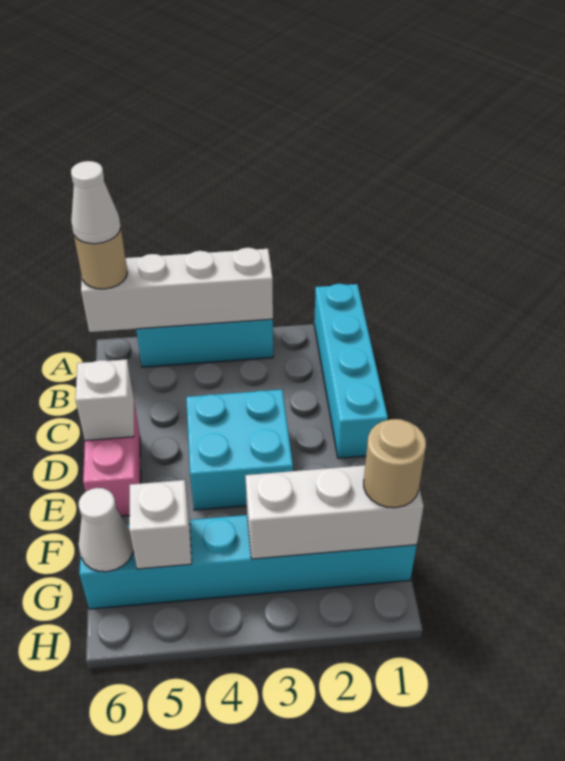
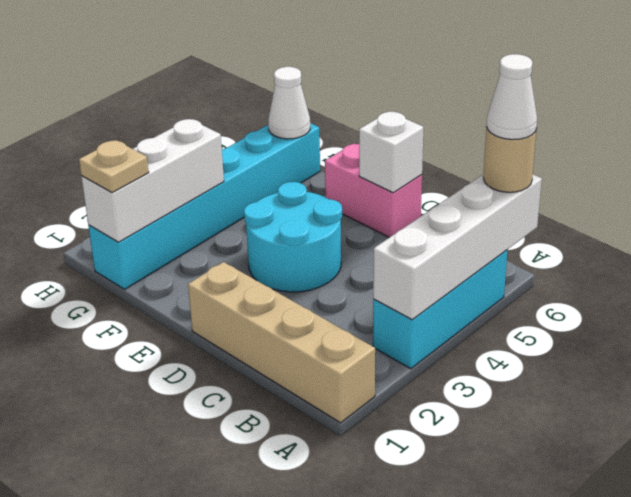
cyan 1x4 brick [314,284,388,458] -> tan 1x4 brick [188,262,375,423]
cyan 2x2 brick [186,390,293,510] -> cyan 2x2 round brick [244,182,342,292]
tan 1x1 round brick [364,419,426,508] -> tan 1x1 plate [79,140,149,193]
white 1x1 brick [129,480,192,569] -> none

